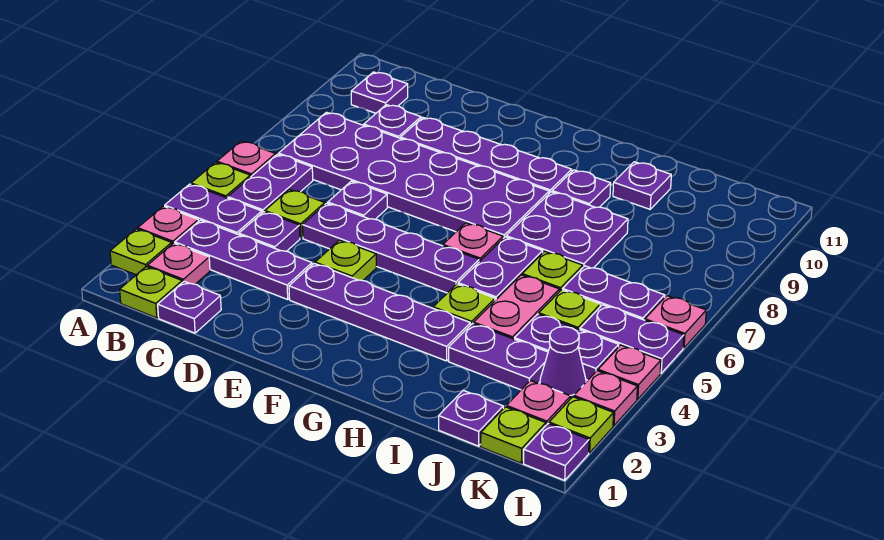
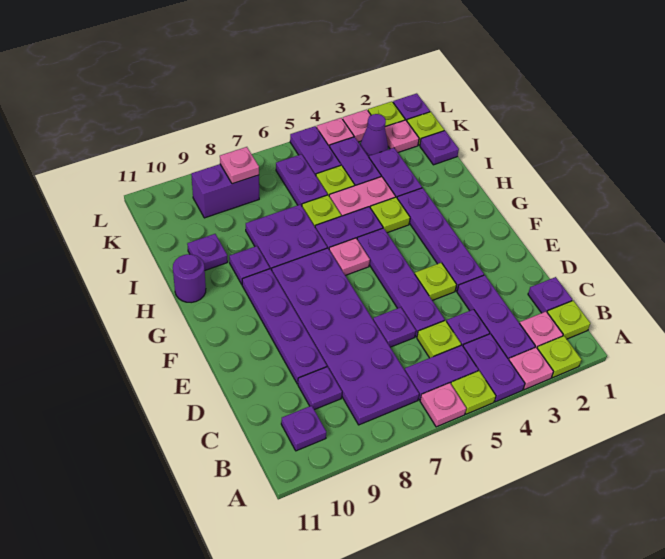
none -> purple 1x1 round brick [173,254,206,303]
none -> purple 1x2 brick [191,164,259,218]
pink 1x1 plate [645,296,706,348] -> pink 1x1 plate moved to [220,147,259,184]

